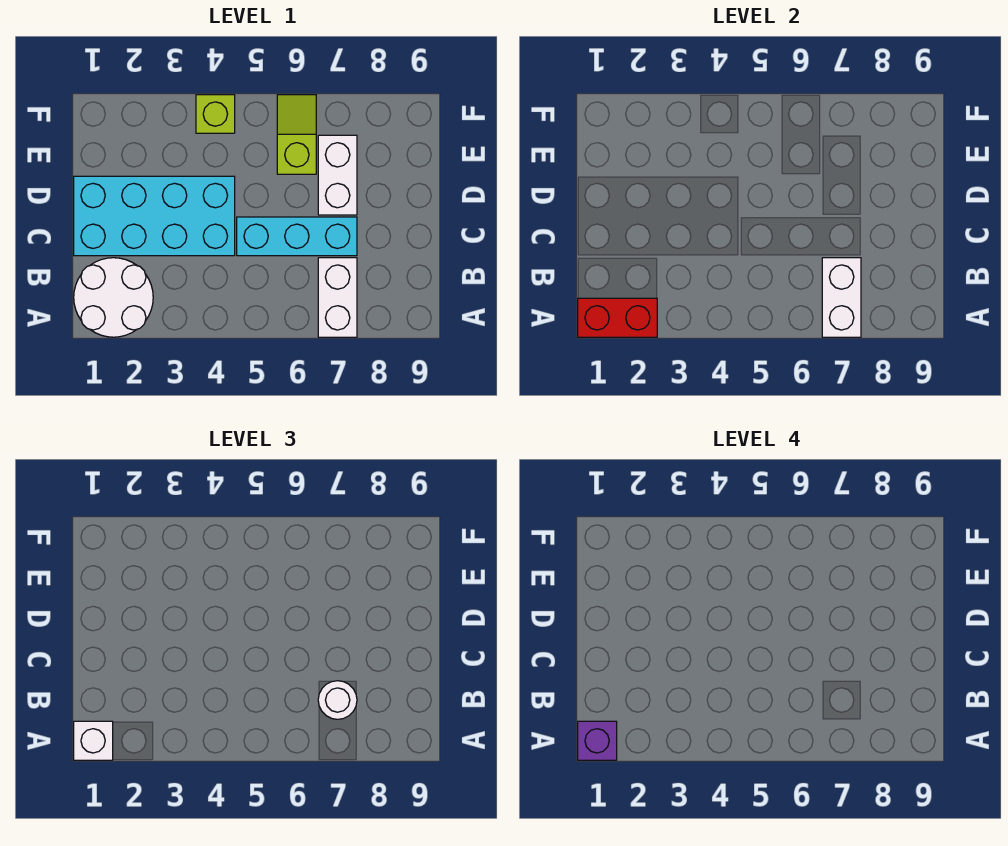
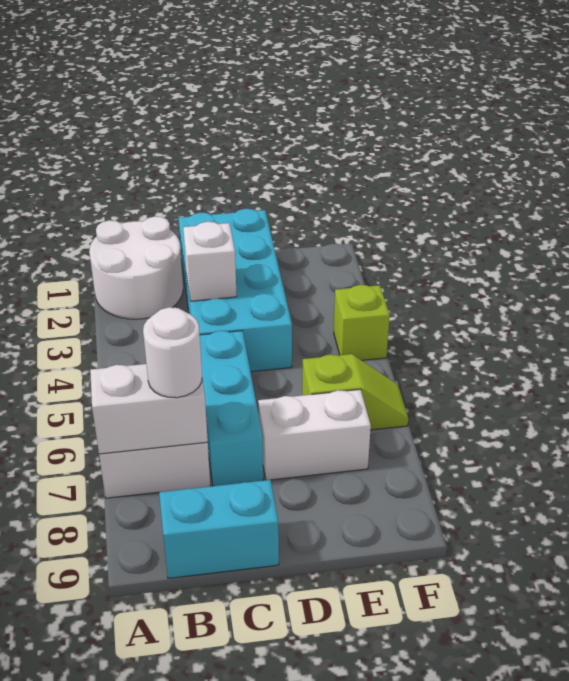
red 1x2 brick [578,298,657,337] -> none
white 1x1 brick [74,721,113,760] -> white 1x1 brick moved to [183,222,237,301]
purple 1x1 brick [578,721,617,760] -> none
none -> cyan 1x2 brick [159,480,279,578]

